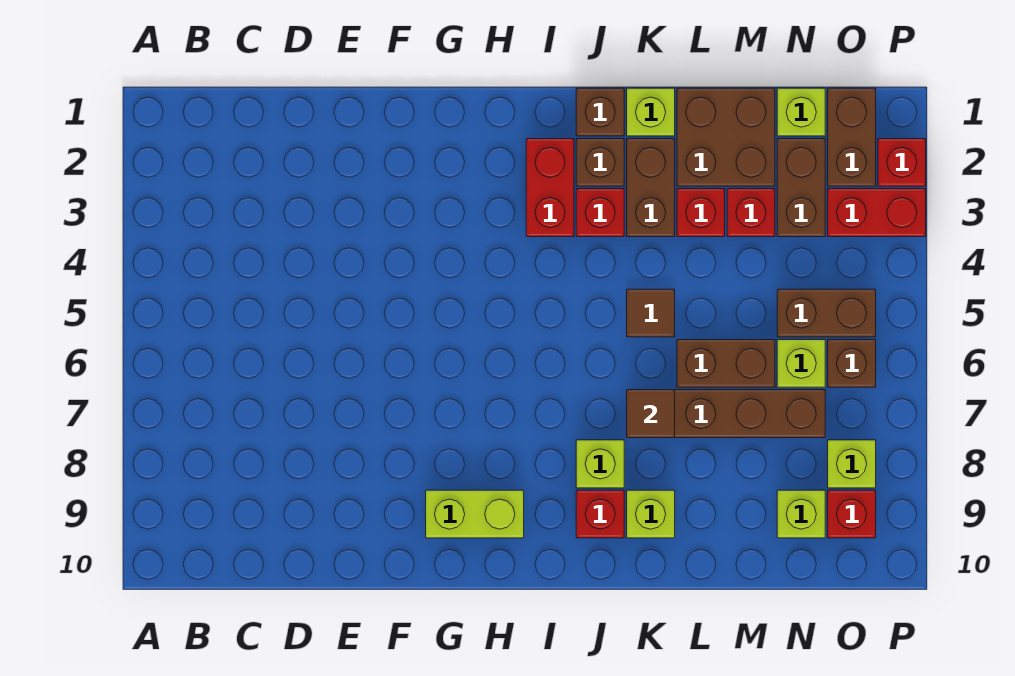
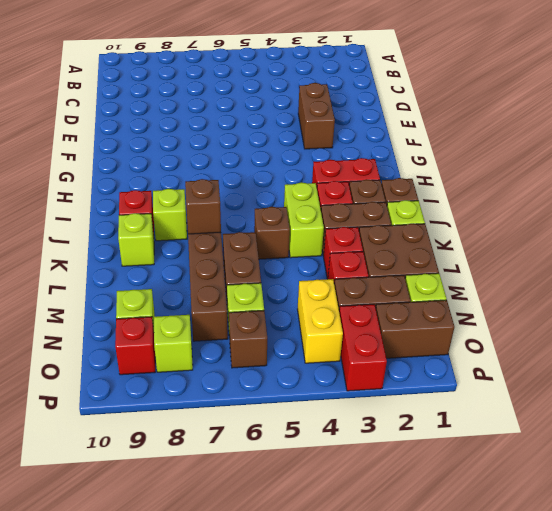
lime 1x2 brick [426,490,524,538] -> lime 1x2 brick moved to [284,182,324,258]
brown 1x1 tile [627,289,675,337] -> brown 1x1 brick [254,207,290,259]
brown 1x1 tile [627,390,675,438] -> brown 1x1 brick [185,179,221,234]
none -> yellow 1x2 brick [298,279,343,363]
brown 1x2 brick [777,289,876,337] -> brown 1x2 brick moved to [298,83,335,149]
red 1x1 brick [878,139,926,186] -> none

